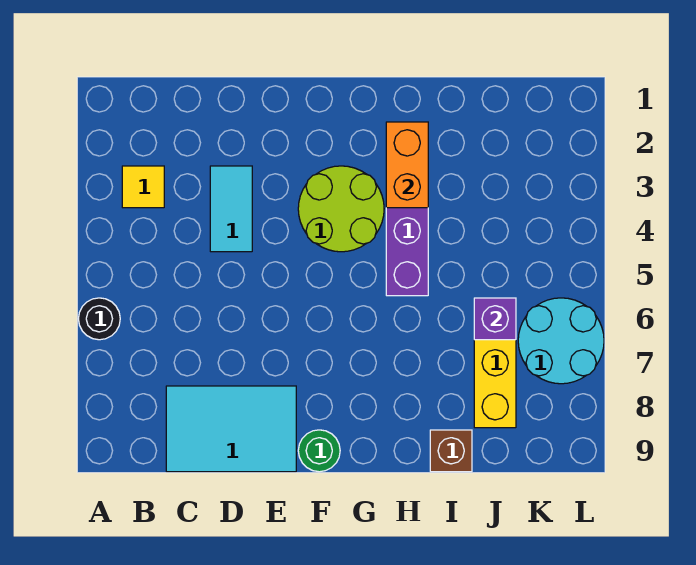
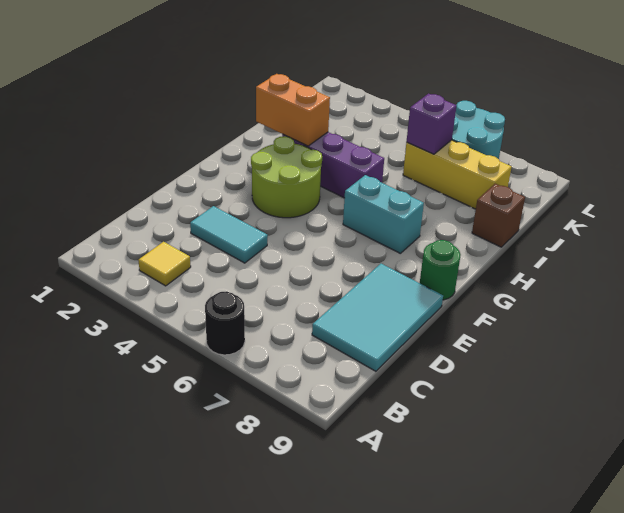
none -> cyan 1x2 brick [343,175,424,254]

